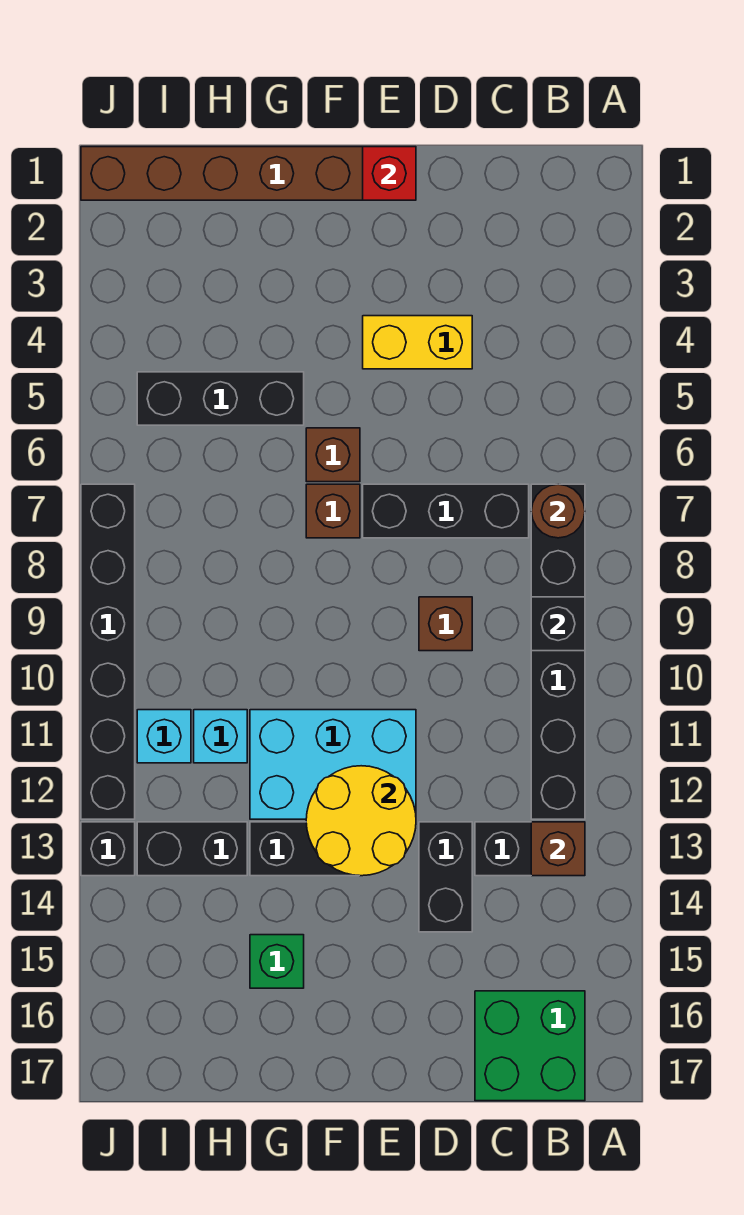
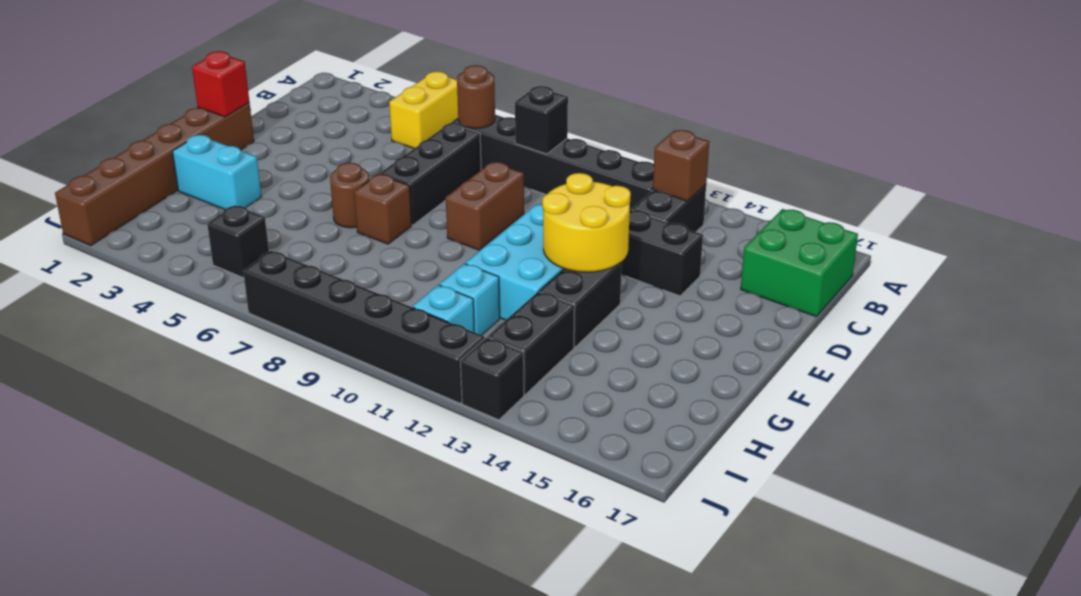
yellow 1x2 brick [363,316,472,369] -> yellow 1x2 brick moved to [389,72,458,148]
brown 1x1 brick [419,597,472,651] -> brown 1x2 brick [446,162,524,250]
brown 1x1 brick [306,428,360,482] -> brown 1x1 round brick [330,163,369,228]
none -> cyan 1x2 brick [172,135,261,210]
black 1x3 brick [137,372,304,425] -> black 1x1 brick [207,205,269,278]
green 1x1 brick [250,935,304,988] -> none

